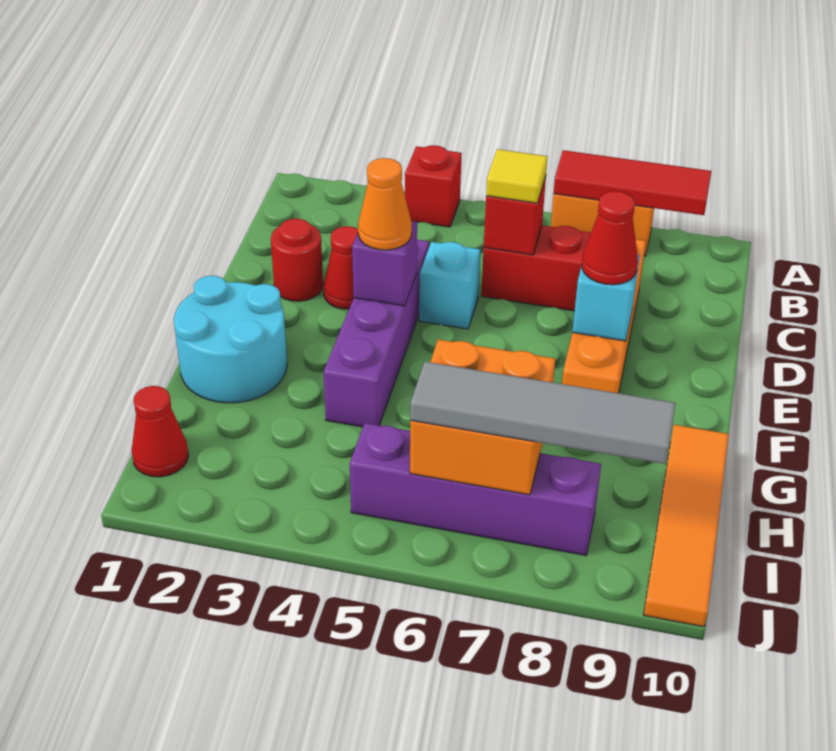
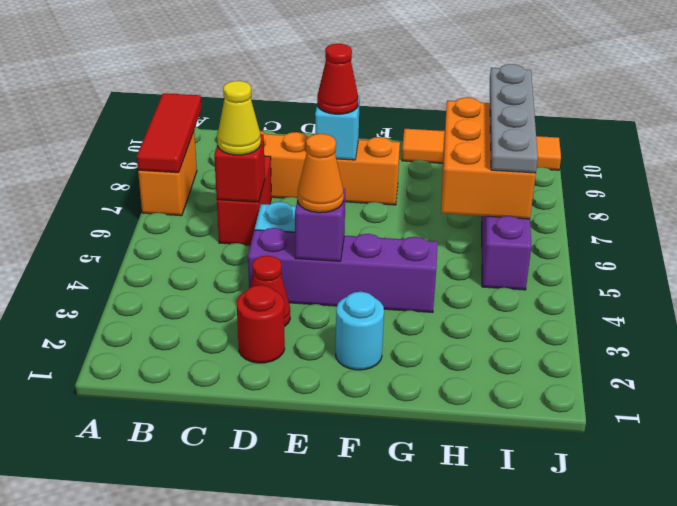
red 1x1 brick [405,145,462,227] -> none
yellow 1x1 tile [486,149,548,203] -> yellow 1x1 cone [217,81,261,155]
cyan 2x2 round brick [174,276,287,403] -> cyan 1x1 round brick [336,292,384,370]
orange 2x2 brick [410,340,555,495] -> orange 2x3 brick [441,97,536,219]
red 1x1 cone [132,386,189,477] -> none
grey 1x4 tile [410,362,676,464] -> grey 1x4 plate [490,64,538,173]

